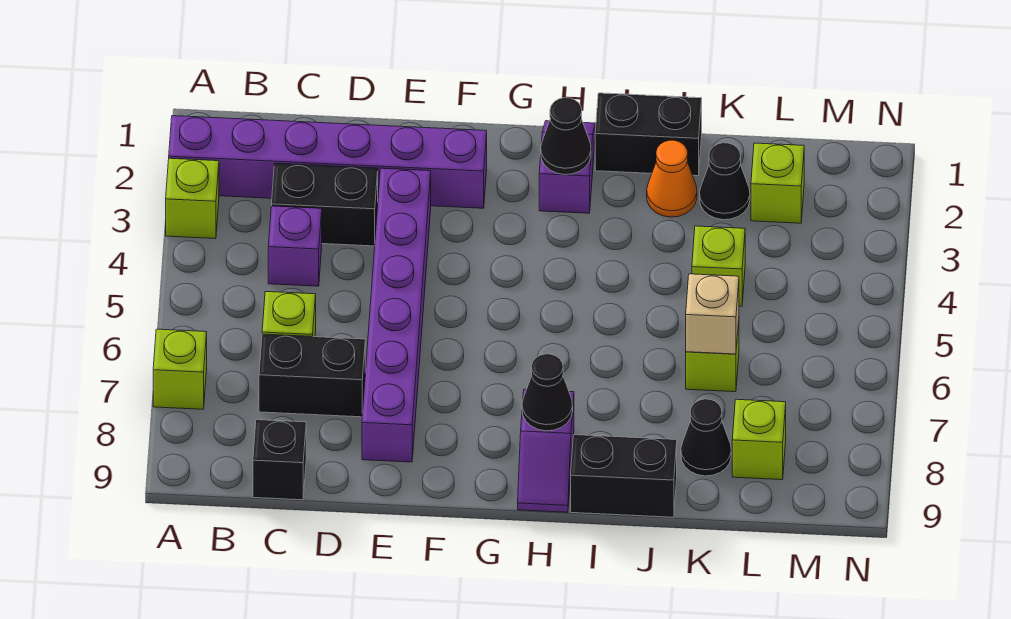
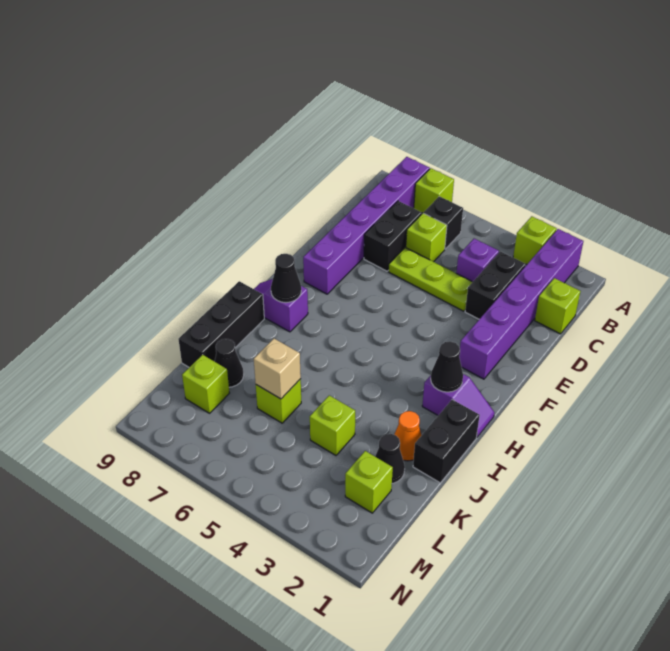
none -> lime 1x1 brick [535,278,580,334]
black 1x1 brick [253,420,306,500] -> black 1x1 brick moved to [424,196,463,249]
none -> lime 1x3 plate [389,247,472,311]
purple 1x6 brick [362,168,431,462] -> purple 1x6 brick turned to [303,157,430,294]
black 1x2 brick [571,435,677,517] -> black 1x3 brick [178,281,264,367]

